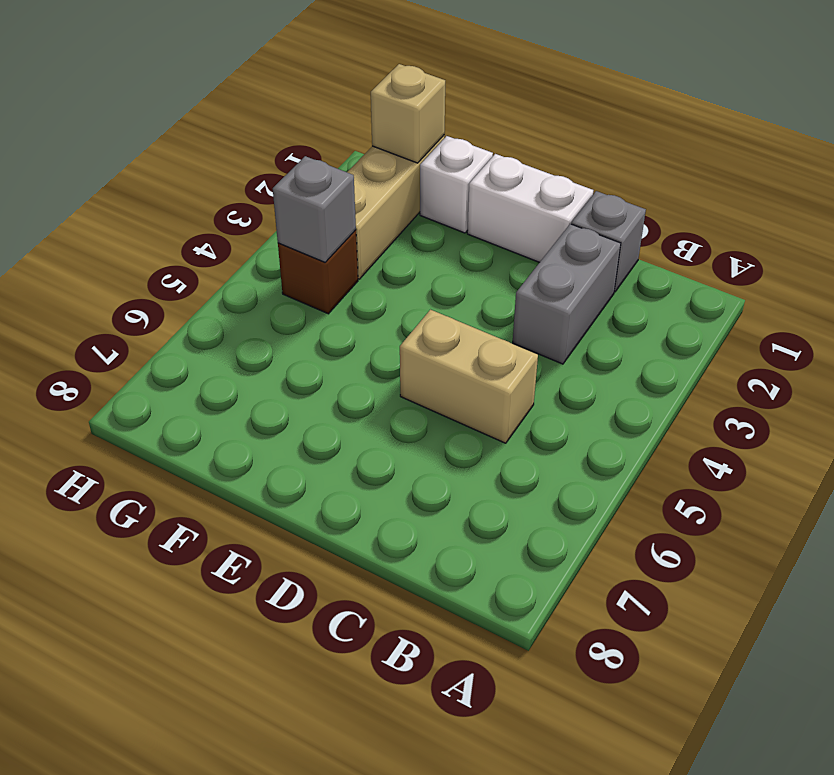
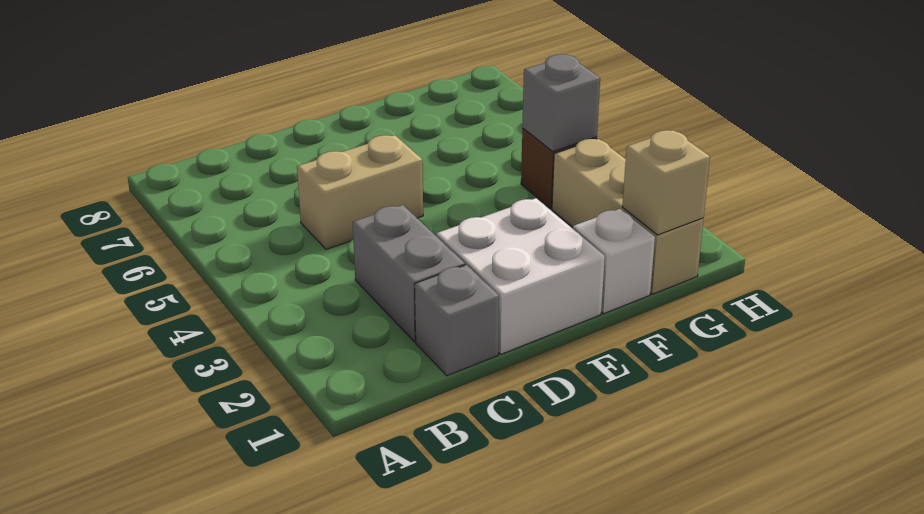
white 1x2 brick [467,154,593,262] -> white 2x2 brick [436,198,605,354]

